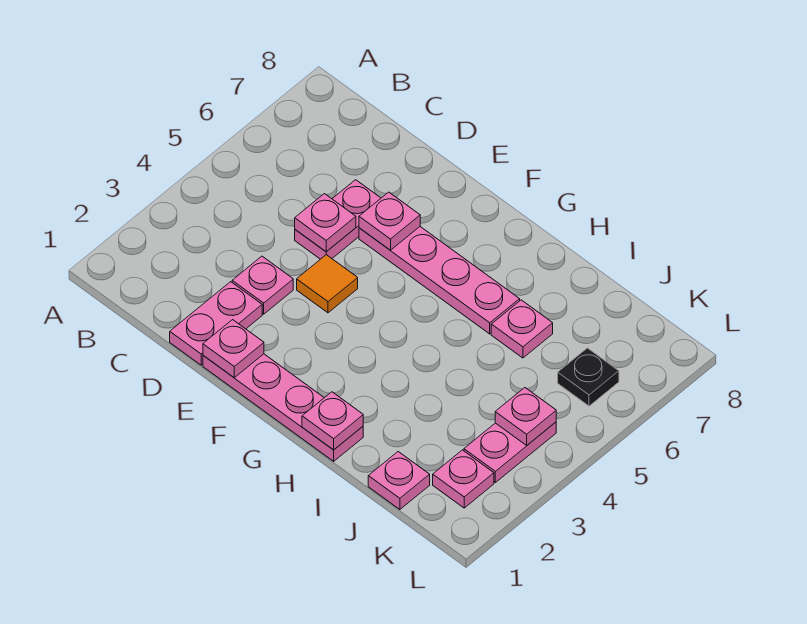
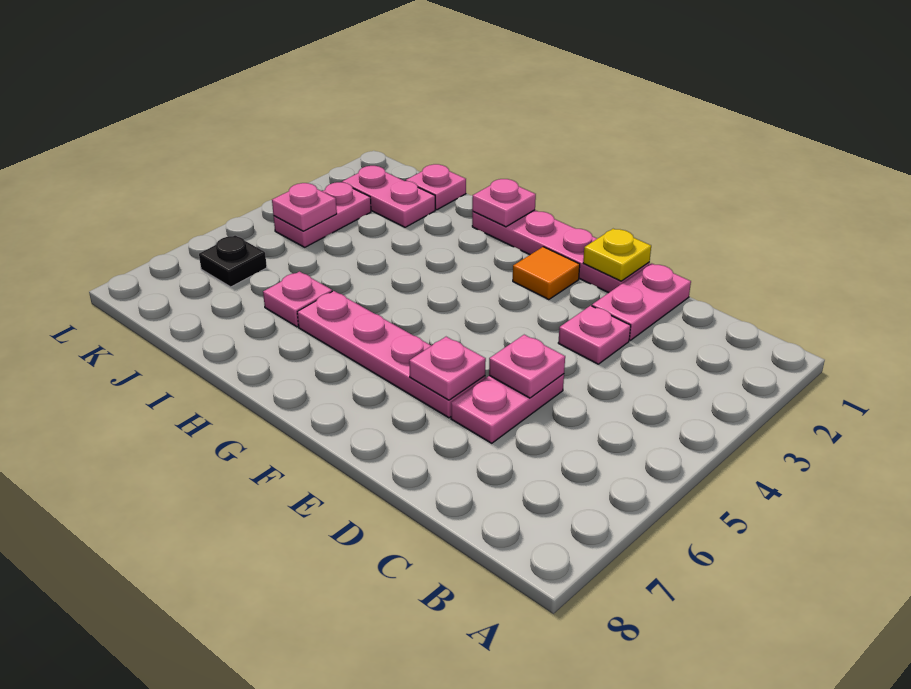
pink 1x1 plate [203,320,264,377] -> yellow 1x1 plate [583,229,651,281]
orange 1x1 tile [297,255,358,313] -> orange 1x1 tile moved to [513,247,580,300]
pink 1x1 plate [433,450,494,508] -> pink 1x2 plate [342,166,435,227]

